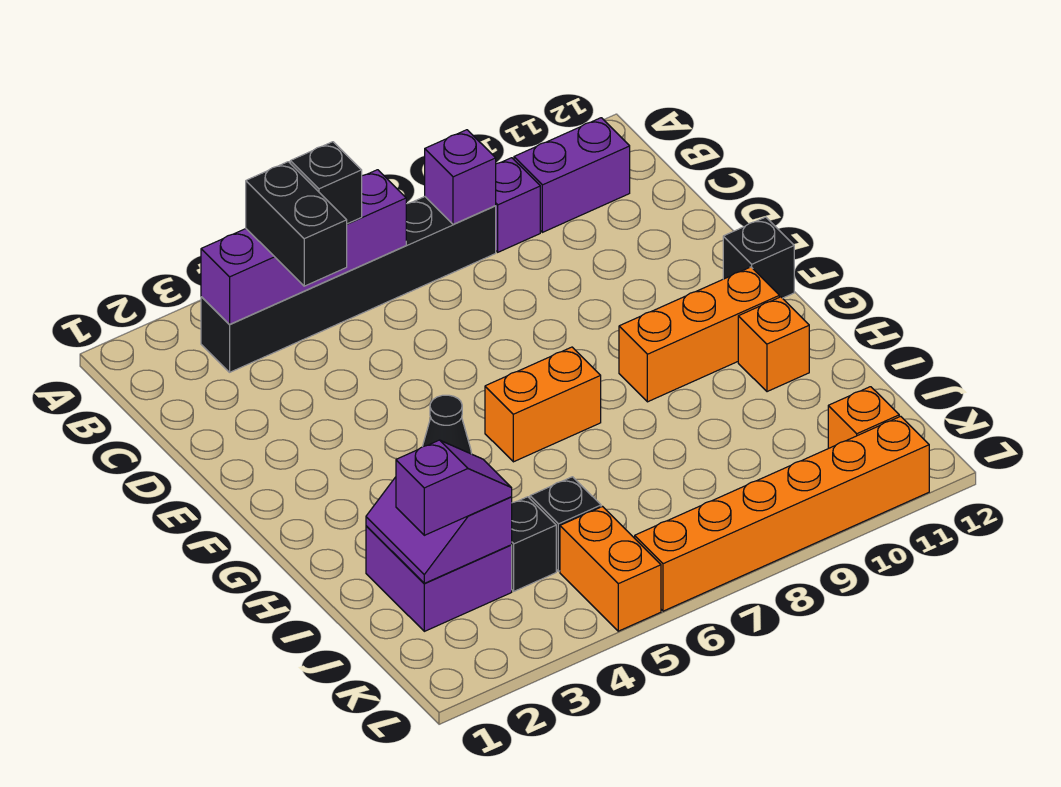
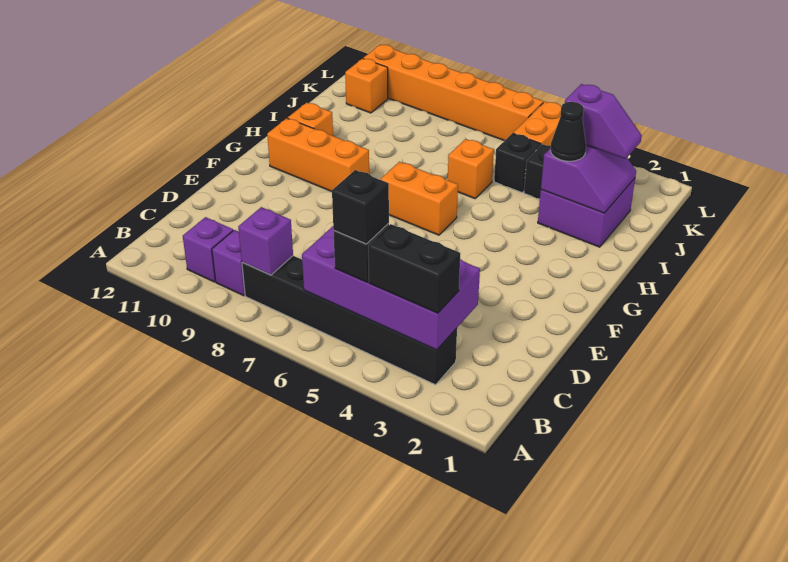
purple 1x4 brick [201,170,406,324] -> purple 2x4 brick [302,226,480,350]
black 1x2 brick [246,162,347,286] -> black 1x2 brick turned to [368,224,460,313]
purple 1x2 brick [514,118,630,232] -> purple 1x1 brick [183,217,233,282]
black 1x1 brick [723,217,794,298] -> black 1x1 brick moved to [332,170,389,244]
none -> orange 1x1 brick [448,139,494,199]
purple 1x2 slope [396,440,512,535] -> purple 1x2 slope turned to [565,84,642,159]

